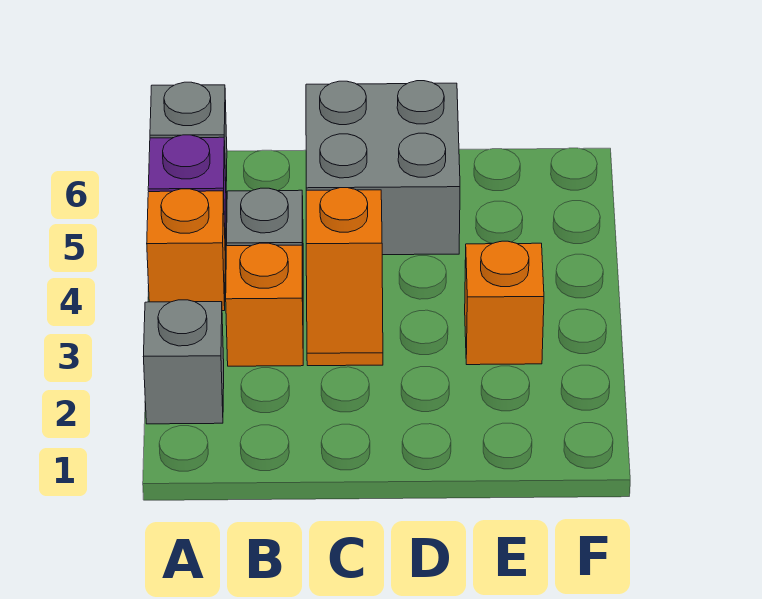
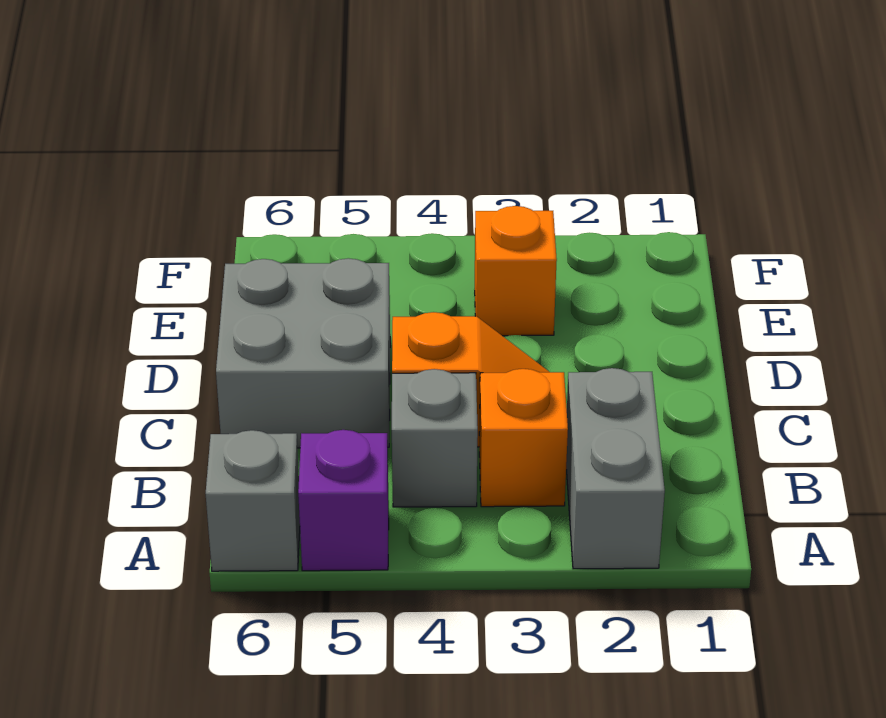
grey 1x1 brick [143,300,224,424] -> grey 1x2 brick [566,368,665,569]
orange 1x1 brick [147,189,225,311] -> none

